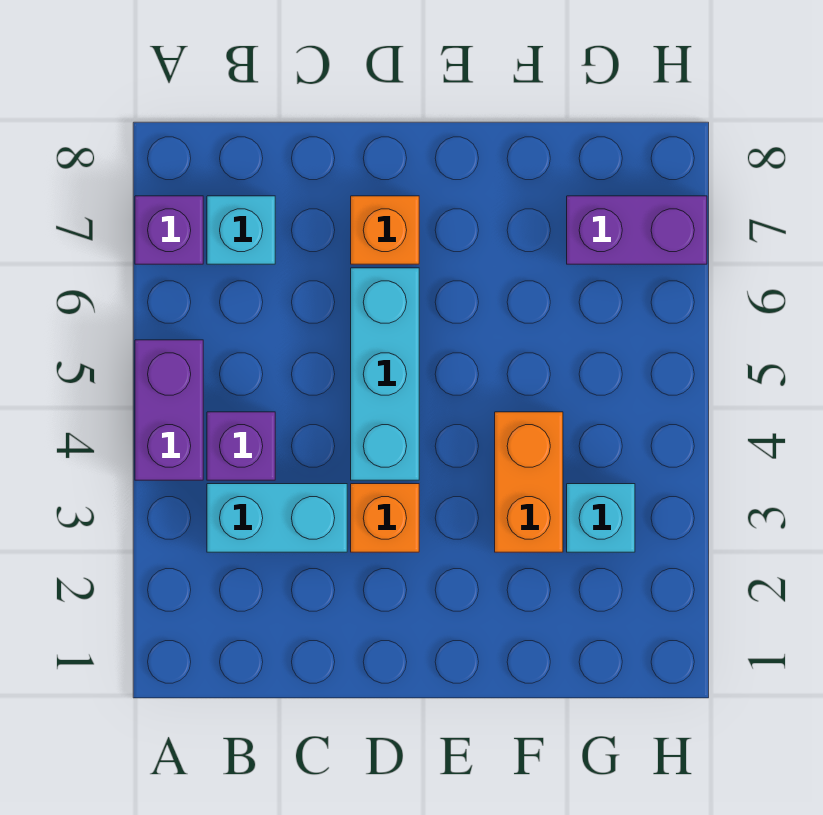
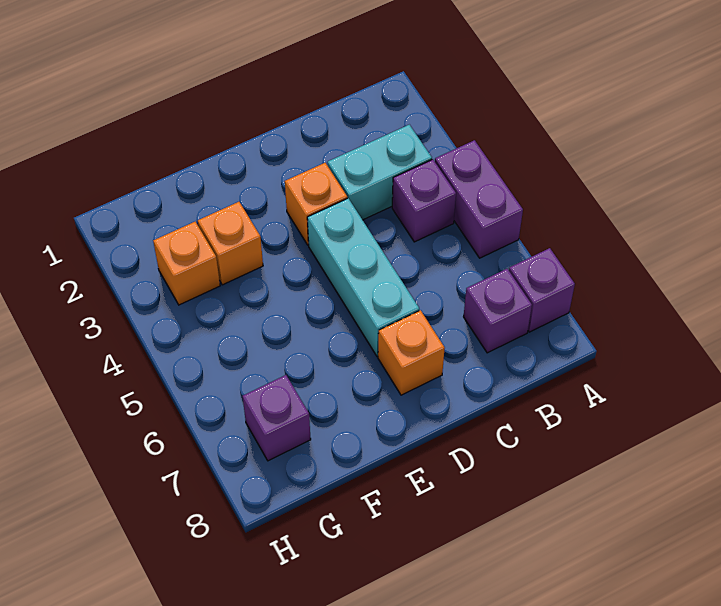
cyan 1x1 brick [207,196,275,264] -> purple 1x1 brick [464,269,532,353]
orange 1x2 brick [495,412,563,552] -> orange 1x1 brick [198,202,263,285]
cyan 1x1 brick [567,484,635,552] -> orange 1x1 brick [153,222,220,305]
purple 1x2 brick [567,196,707,264] -> purple 1x1 brick [243,375,311,461]

